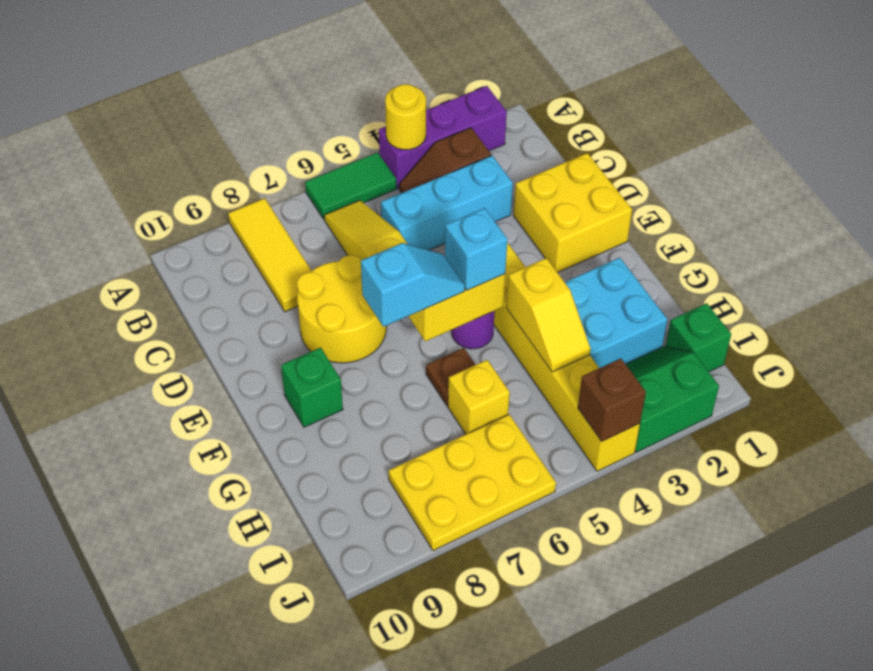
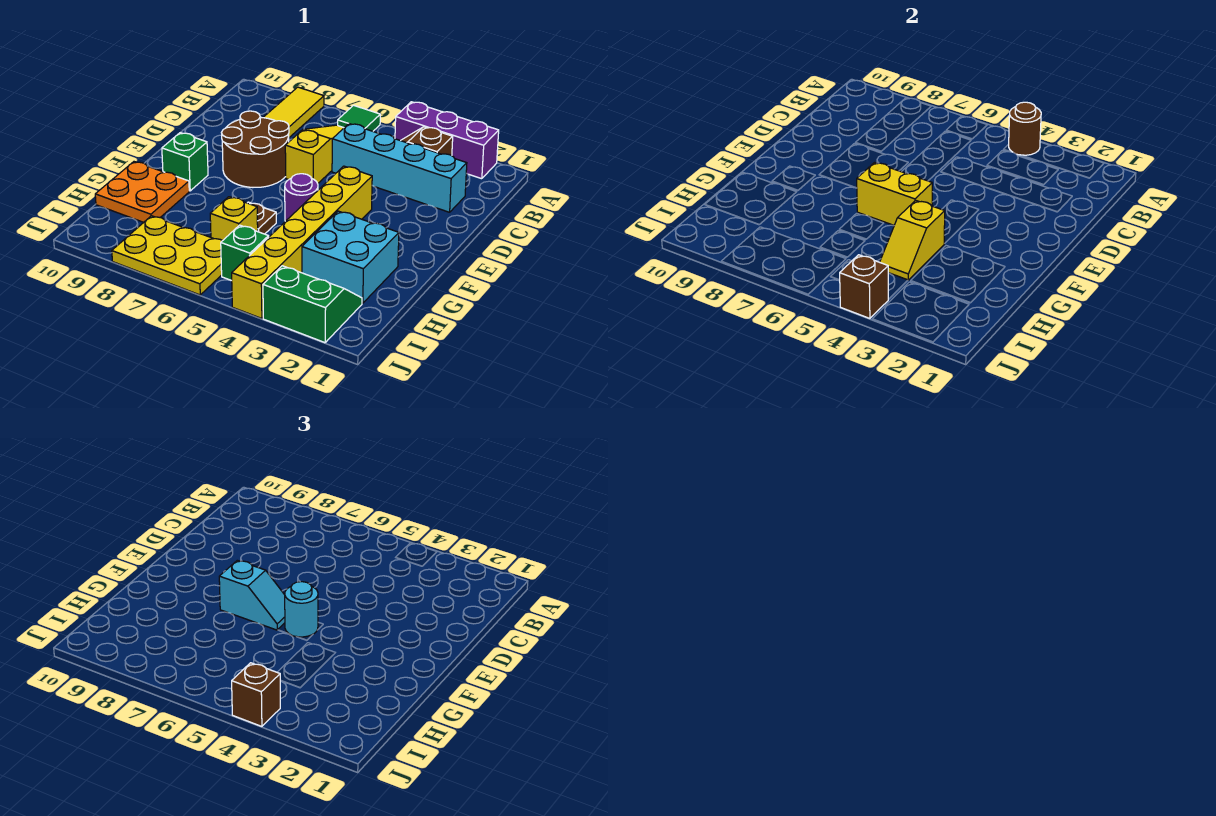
yellow 1x1 round brick [385,84,426,150] -> brown 1x1 round brick [1009,102,1041,155]
green 1x2 tile [305,152,397,219] -> green 1x1 tile [338,105,380,131]
cyan 1x3 brick [381,156,513,250] -> cyan 1x4 brick [332,124,467,212]
yellow 2x2 brick [514,153,632,273] -> none
yellow 2x2 round brick [297,255,387,363] -> brown 2x2 round brick [222,111,289,187]
cyan 1x1 brick [445,208,508,290] -> cyan 1x1 round brick [285,582,318,637]
none -> orange 2x2 plate [95,162,189,222]
green 1x1 brick [666,303,731,372] -> green 1x1 brick moved to [221,225,269,281]
none -> brown 1x1 brick [232,663,281,726]

